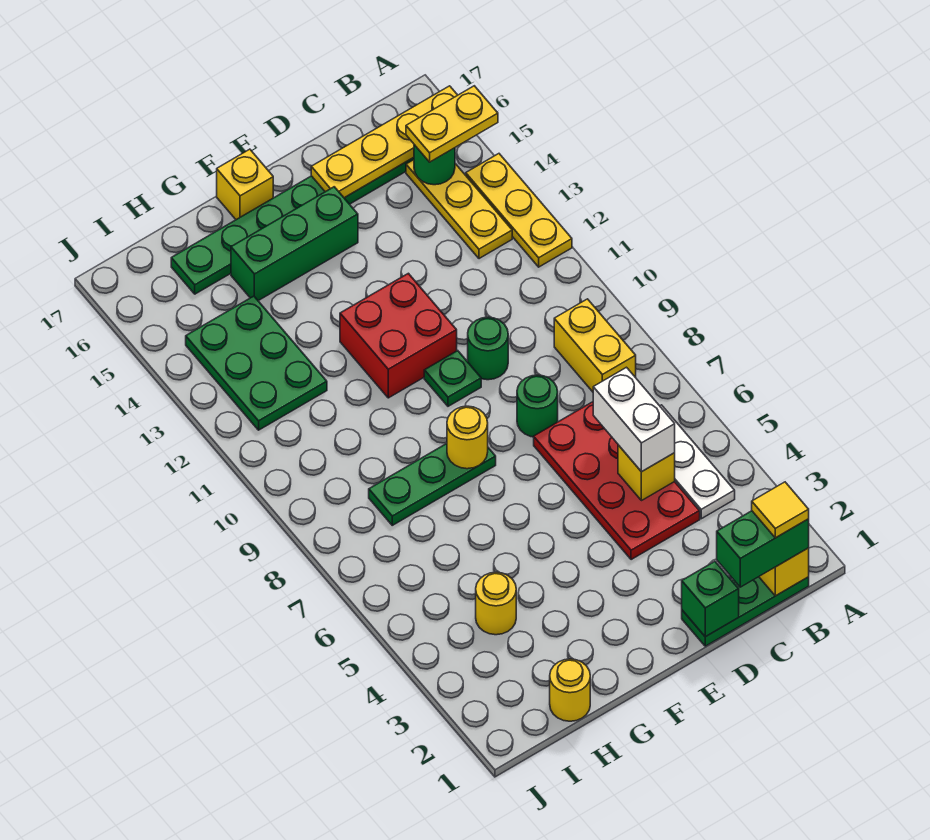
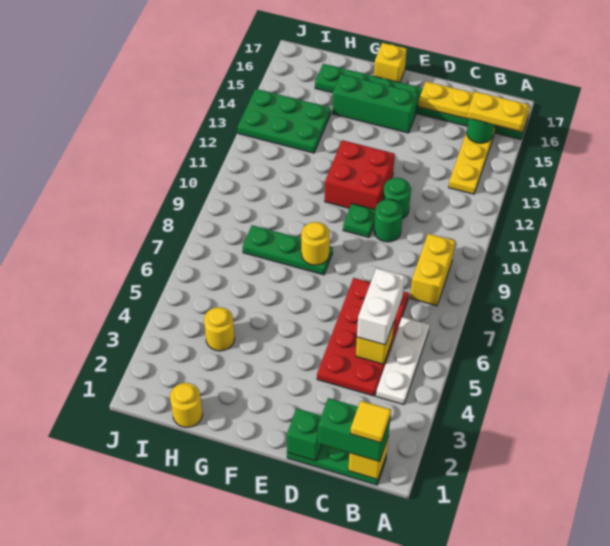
yellow 1x3 plate [466,154,572,267] -> none
green 1x1 round brick [517,375,558,437] -> green 1x1 round brick moved to [383,178,411,219]
green 2x3 plate [186,296,327,430] -> green 2x3 plate turned to [238,89,331,153]

